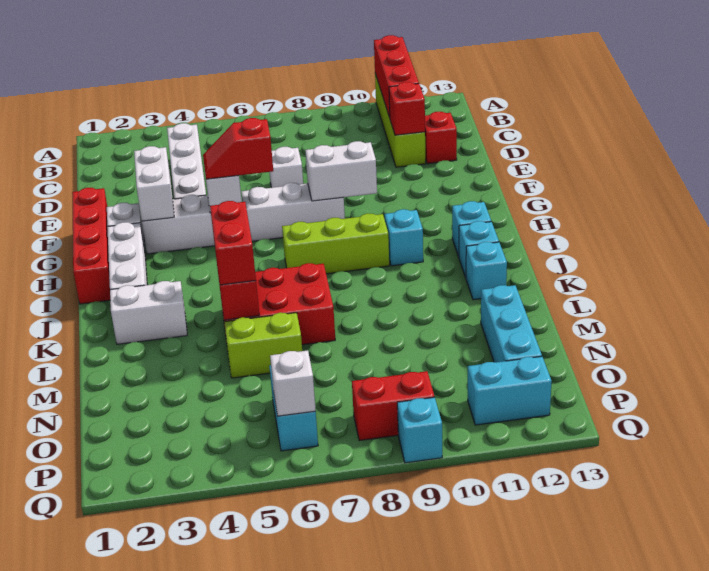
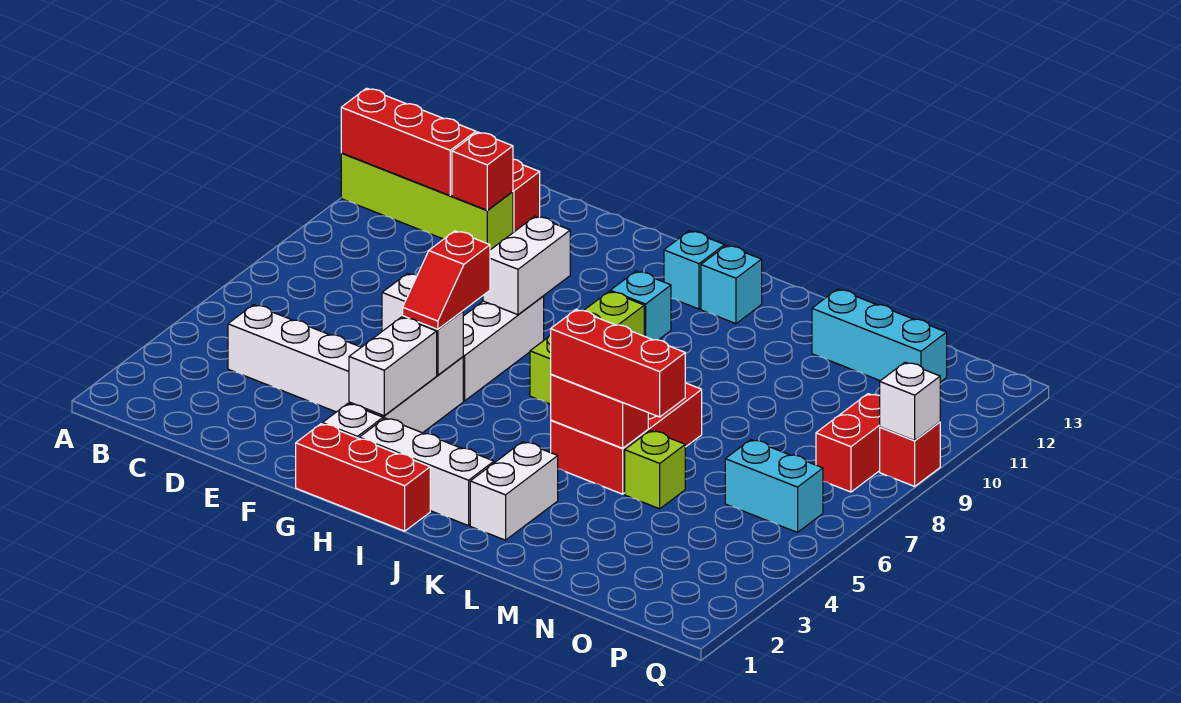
red 1x4 brick [72,188,110,304] -> red 1x3 brick [296,424,430,531]
white 1x2 brick [134,146,174,221] -> white 1x2 brick turned to [349,317,437,416]
red 1x2 brick [210,201,256,285] -> red 1x3 brick [551,310,685,417]
cyan 1x1 brick [466,242,507,300] -> none
lime 1x2 brick [224,313,302,378] -> lime 1x1 brick [625,431,685,509]
white 1x1 brick [270,350,316,416] -> white 1x1 brick moved to [880,362,940,440]
cyan 1x2 brick [468,356,552,425] -> none
cyan 1x1 brick [397,397,442,463] -> red 1x1 brick [880,422,940,486]

